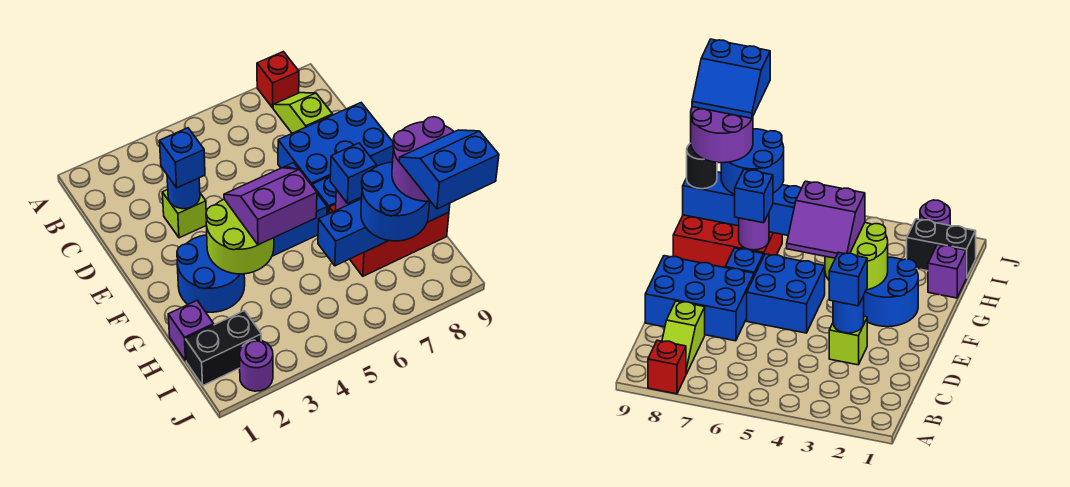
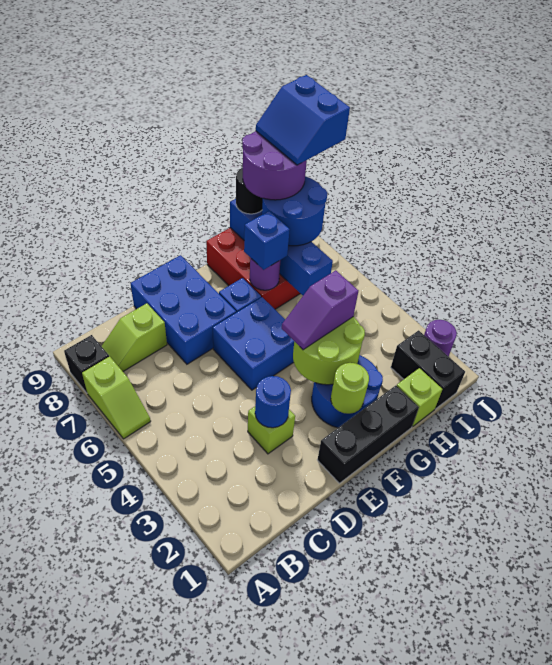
none -> lime 1x2 slope [82,356,151,439]
red 1x1 brick [257,52,299,108] -> black 1x1 brick [64,335,109,393]
blue 1x1 brick [160,128,205,188] -> none
none -> black 1x3 brick [317,386,419,483]
none -> lime 1x1 round brick [331,363,369,414]
purple 2x2 slope [224,168,317,245] -> purple 1x2 slope [282,270,359,350]
purple 1x1 brick [168,301,214,361] -> lime 1x1 brick [397,368,442,427]

